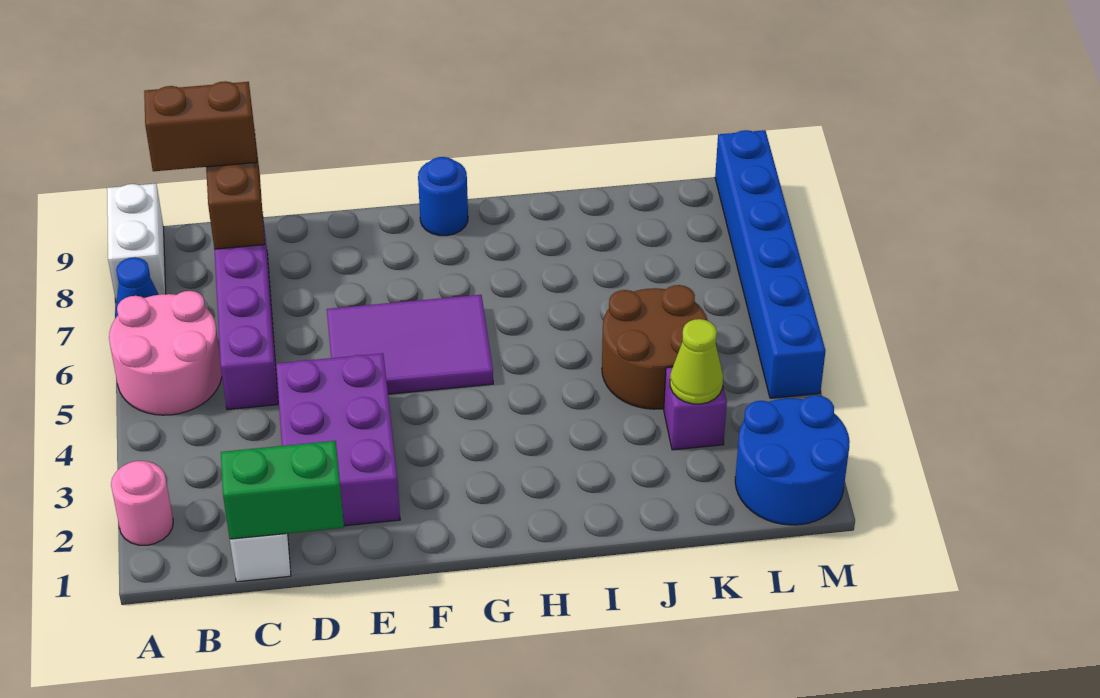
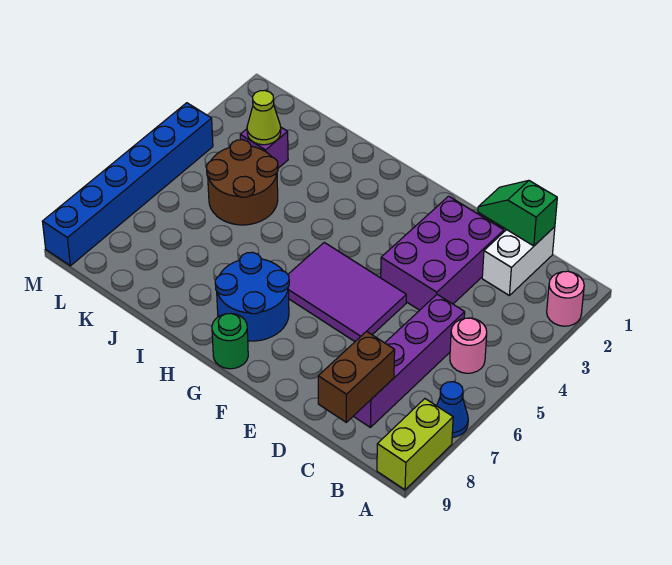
pink 2x2 round brick [109,291,222,415] -> pink 1x1 round brick [450,318,487,373]
white 1x2 brick [107,184,166,302] -> lime 1x2 brick [377,399,453,490]
brown 1x2 brick [144,81,257,171] -> none
green 1x2 brick [221,441,344,539] -> green 1x2 slope [478,181,557,246]
blue 1x1 round brick [418,157,468,236] -> green 1x1 round brick [212,314,248,369]
blue 2x2 round brick [735,395,850,525] -> blue 2x2 round brick moved to [215,252,289,341]

